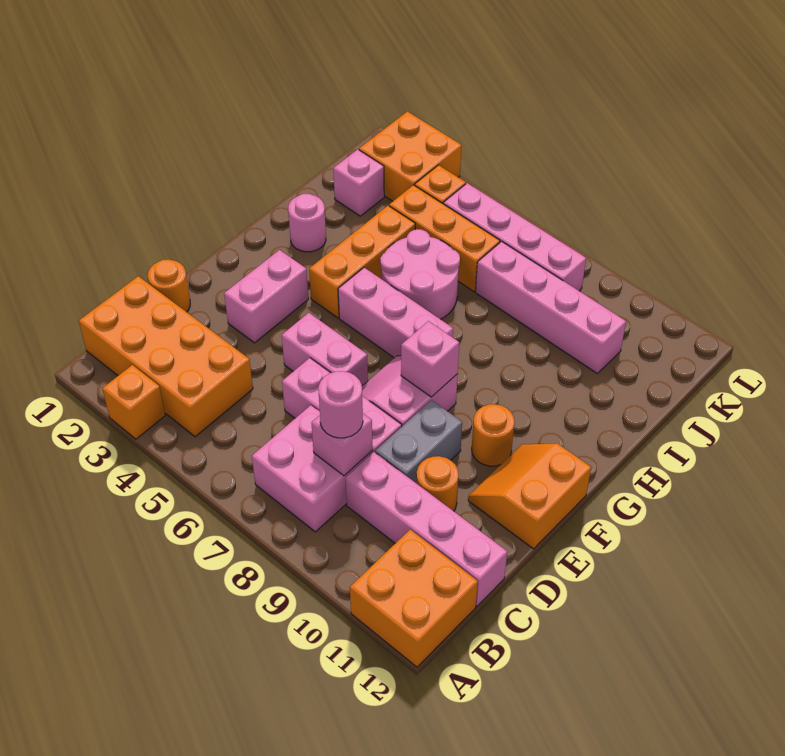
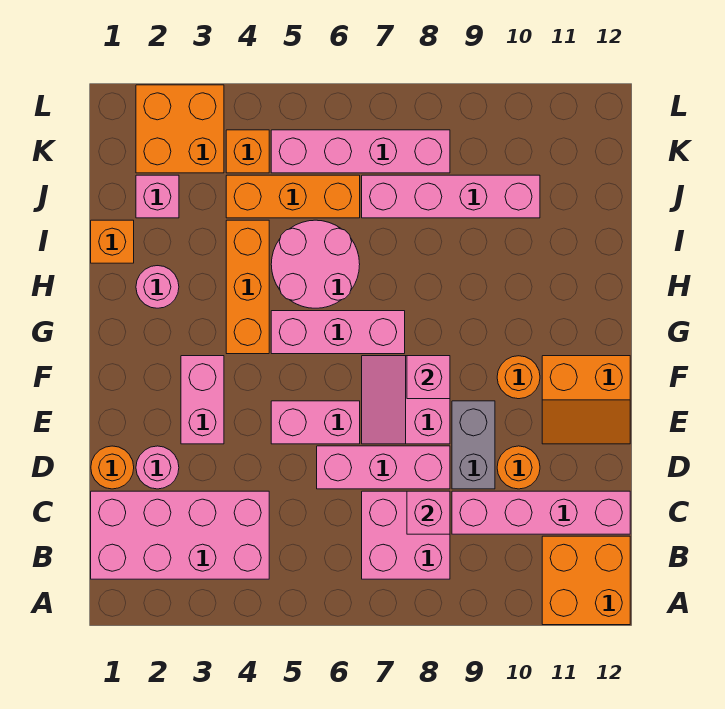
orange 1x1 brick [102,365,165,439] -> orange 1x1 brick moved to [91,220,134,263]
orange 2x4 brick [79,276,253,437] -> pink 2x4 brick [91,491,269,579]
pink 1x1 round brick [318,371,363,438] -> pink 1x1 round brick moved to [136,446,179,489]
orange 2x2 slope [468,443,591,549] -> orange 2x2 slope turned to [542,356,630,444]

